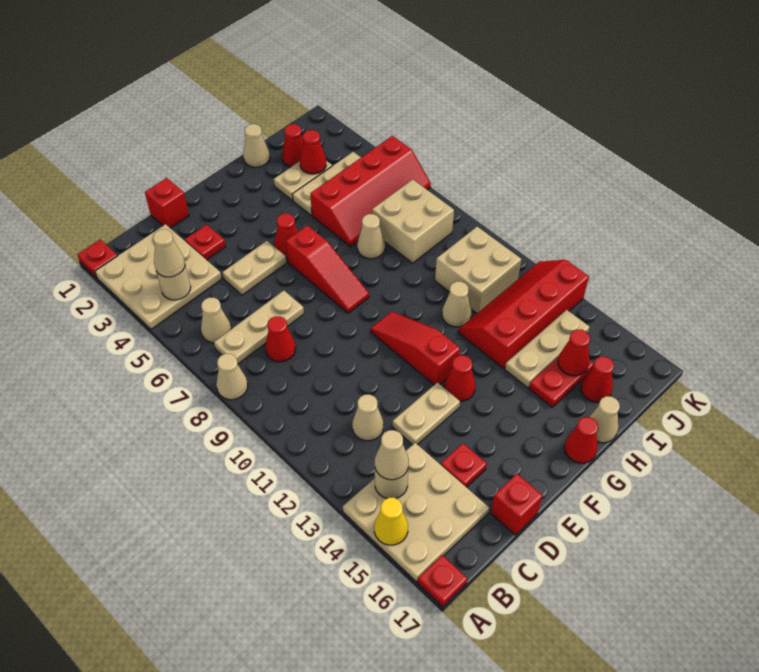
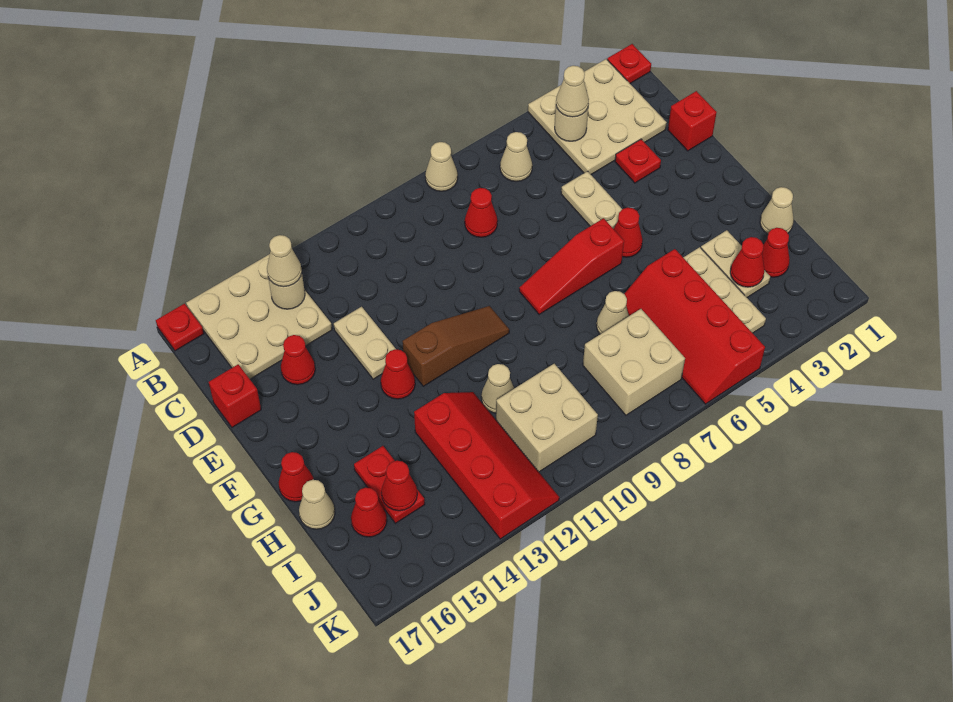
yellow 1x1 cone [374,498,408,545] -> none
tan 1x3 plate [214,291,304,364] -> none
tan 1x1 cone [352,395,384,441] -> none
red 1x1 plate [441,443,487,487] -> red 1x1 cone [281,335,315,385]
red 1x3 slope [371,312,460,385] -> brown 1x3 slope [402,306,509,386]
tan 1x3 plate [505,310,590,388] -> none

